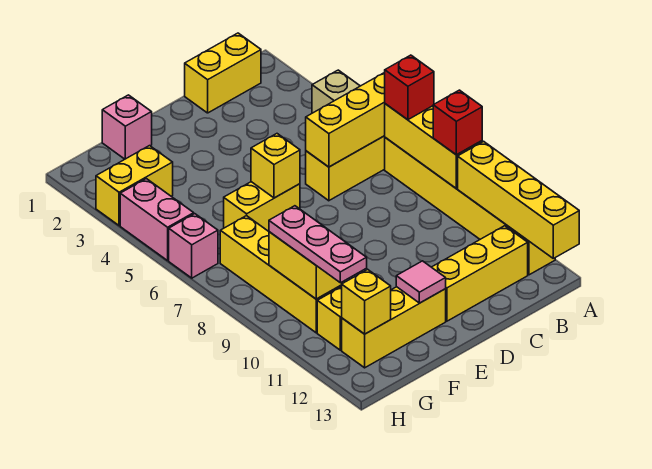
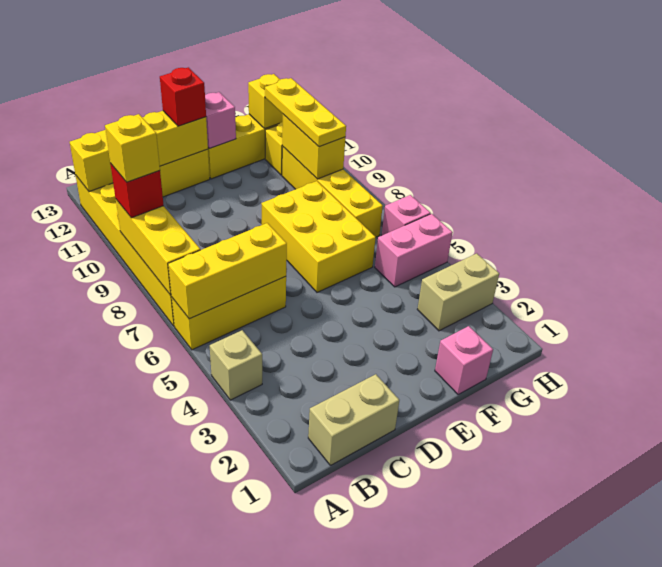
red 1x1 brick [385,55,434,120] -> red 1x1 brick moved to [160,67,206,126]
yellow 1x4 brick [458,141,579,258] -> yellow 1x4 brick turned to [70,111,208,192]
yellow 1x2 brick [185,33,261,113] -> tan 1x2 brick [308,374,399,466]
yellow 1x2 brick [224,182,300,231] -> yellow 2x3 brick [261,181,376,292]
yellow 1x1 brick [251,134,300,198] -> yellow 1x1 brick moved to [105,114,160,182]
pink 1x1 tile [396,261,446,303] -> pink 1x1 brick [205,92,236,148]
yellow 1x2 brick [96,146,173,226] -> tan 1x2 brick [417,253,499,331]
pink 1x3 plate [269,206,367,283] -> yellow 1x3 plate [265,78,346,147]
pink 1x2 brick [120,179,194,261] -> pink 1x2 brick turned to [375,214,453,287]

